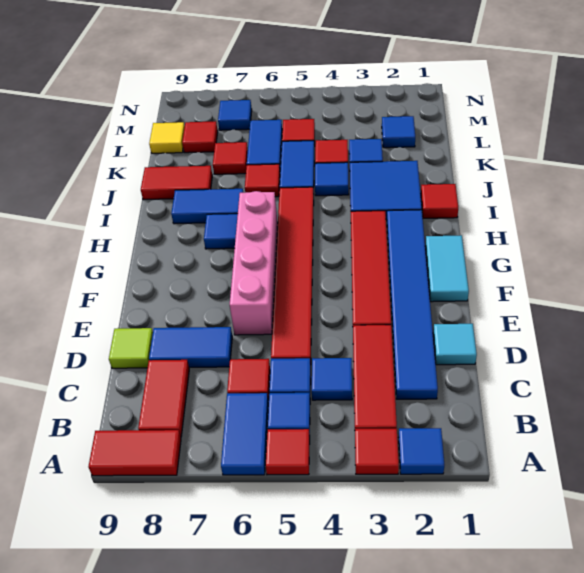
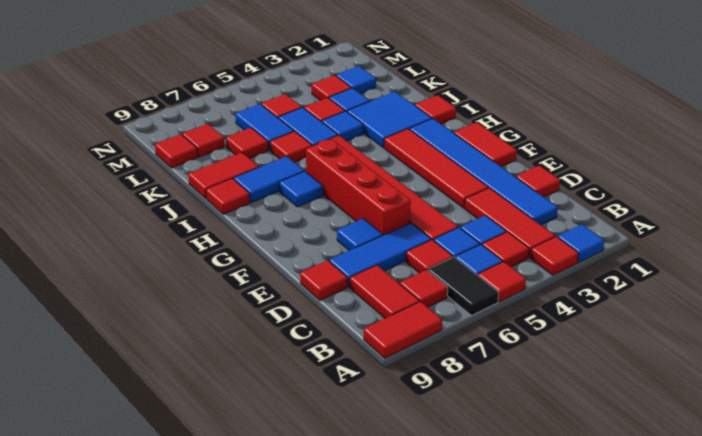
blue 1x2 tile [221,393,268,475] -> black 1x2 tile [428,257,499,316]
none -> red 1x1 tile [482,232,529,267]
none -> red 1x1 tile [400,270,448,307]
cyan 1x1 tile [433,324,477,365] -> red 1x1 tile [516,165,560,197]
blue 1x2 tile [149,327,232,367] -> blue 1x3 tile [329,223,431,287]
lime 1x1 tile [109,328,153,368] -> red 1x1 tile [300,260,347,300]
pink 1x4 brick [230,191,278,335] -> red 1x4 brick [306,139,411,235]
cyan 1x2 tile [425,235,469,302] -> red 1x2 tile [454,122,517,167]
none -> red 1x1 tile [206,178,250,214]
none -> red 1x1 tile [312,75,351,100]
yellow 1x1 tile [149,122,185,153] -> red 1x1 tile [155,134,197,168]
blue 1x1 tile [218,100,252,130] -> blue 1x1 tile moved to [337,219,383,250]

